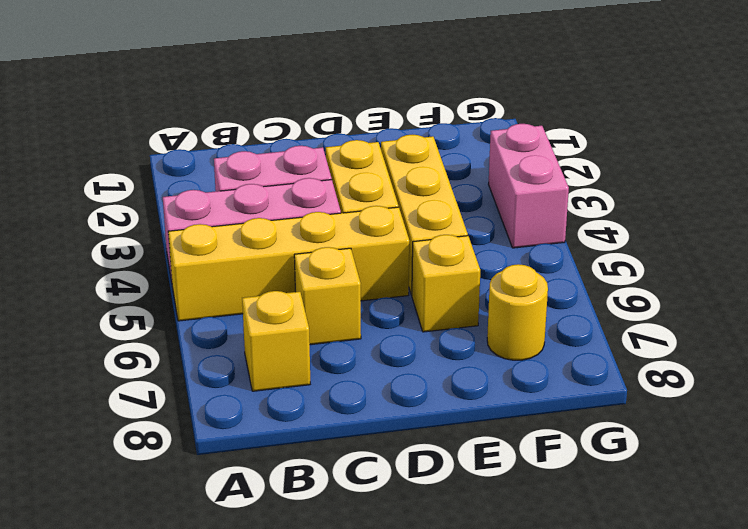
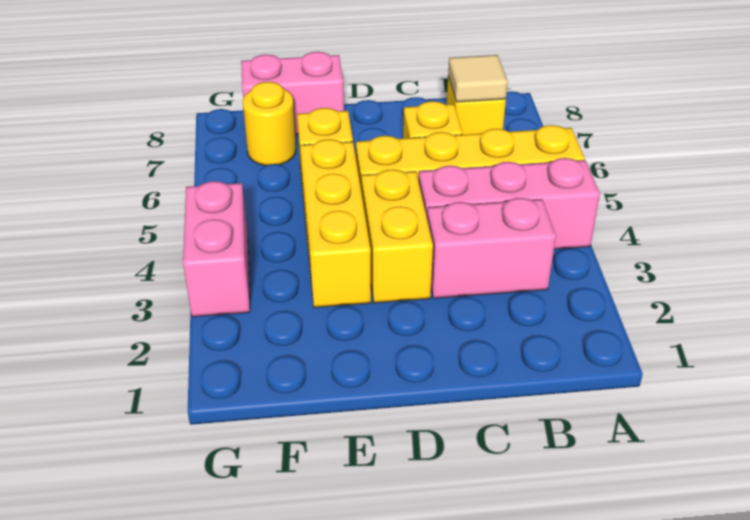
none -> tan 1x1 tile [448,55,508,102]
none -> pink 1x2 brick [241,52,344,134]

